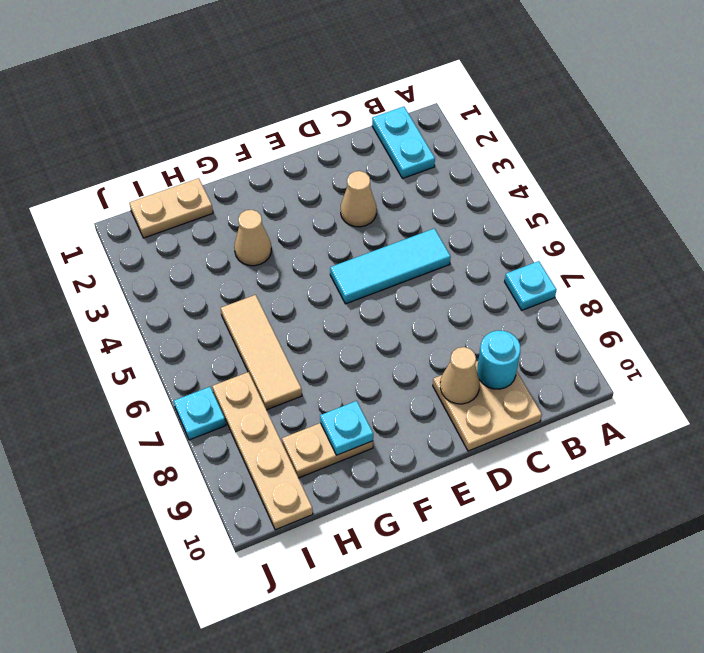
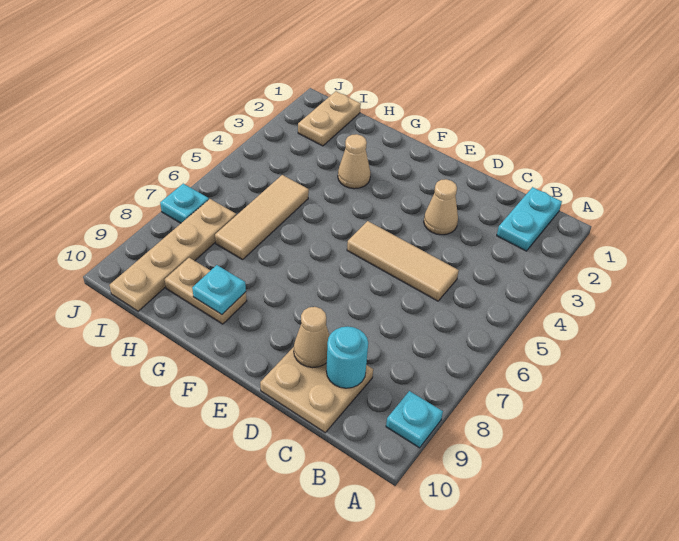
cyan 1x1 plate [505,261,556,310] -> cyan 1x1 plate moved to [386,391,443,448]
cyan 1x3 tile [330,228,451,304] -> tan 1x3 tile [347,221,459,301]
tan 1x2 plate [130,178,213,238] -> tan 1x2 plate turned to [298,91,361,146]

